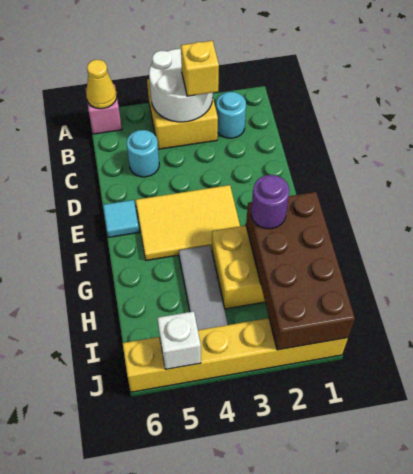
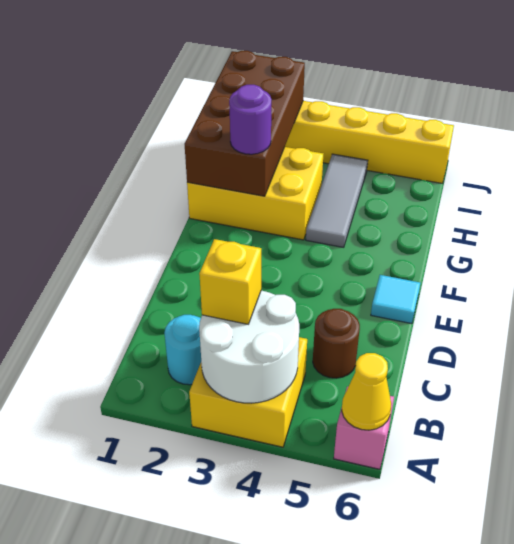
cyan 1x1 round brick [127,130,159,177] -> brown 1x1 round brick [313,309,360,378]
yellow 2x3 tile [136,185,240,260] -> none
white 1x1 brick [158,311,201,369] -> none

